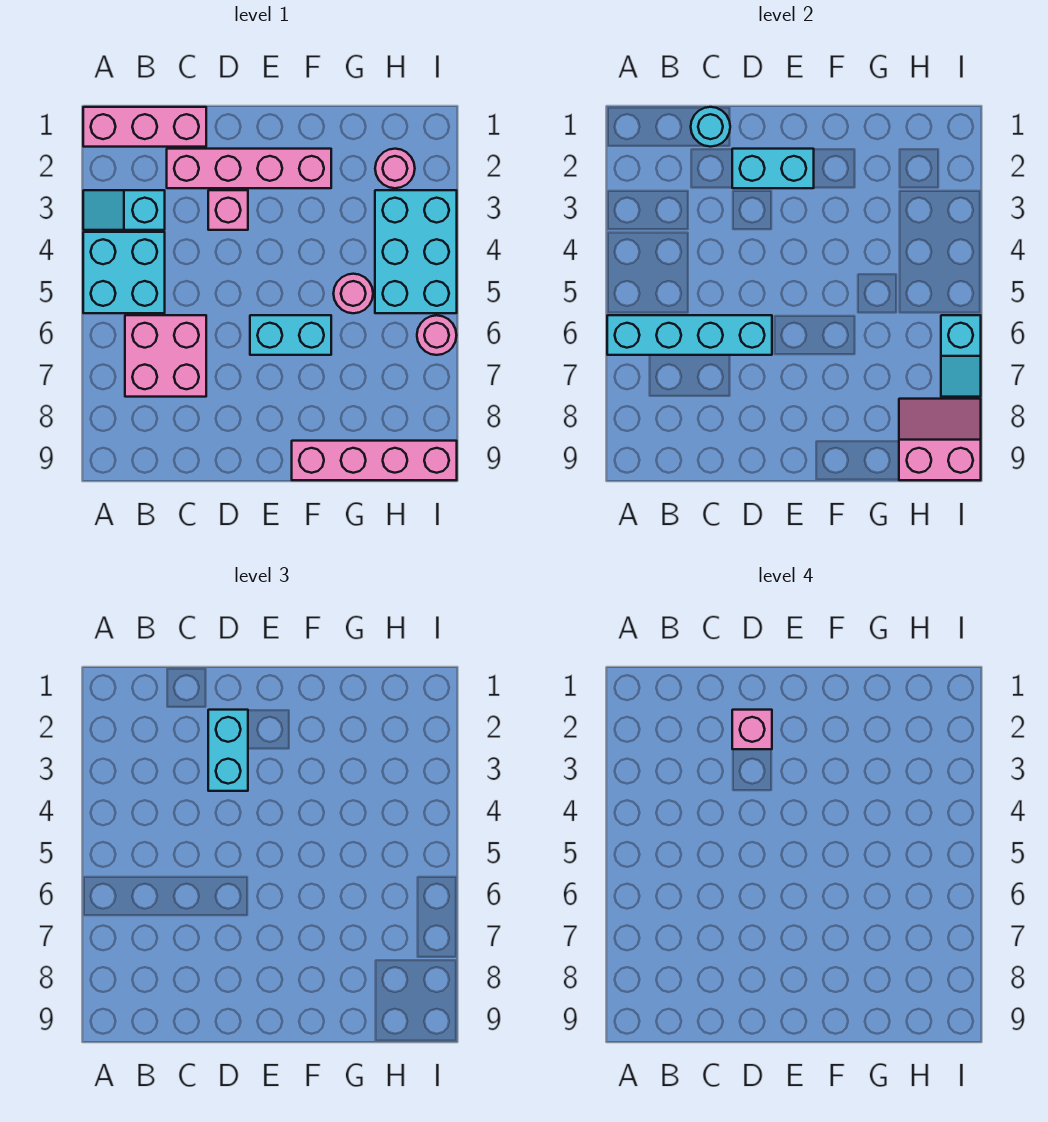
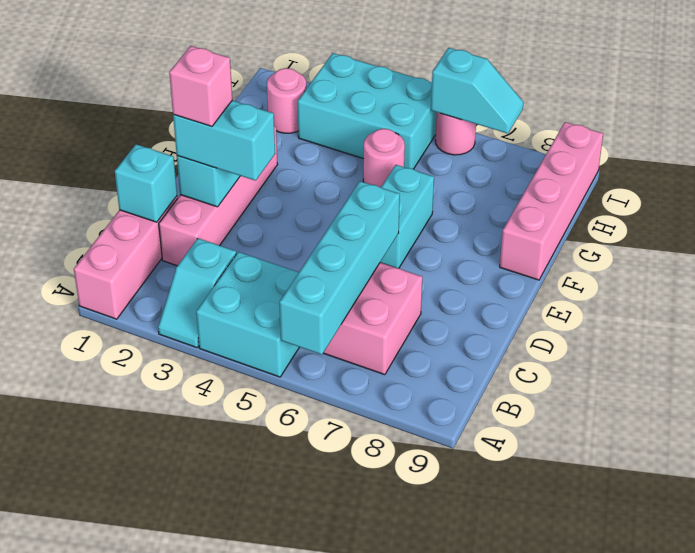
cyan 1x1 round brick [691,107,730,147] -> cyan 1x1 brick [115,144,177,222]
pink 1x1 brick [208,190,248,230] -> none
pink 2x2 slope [899,399,981,480] -> none

